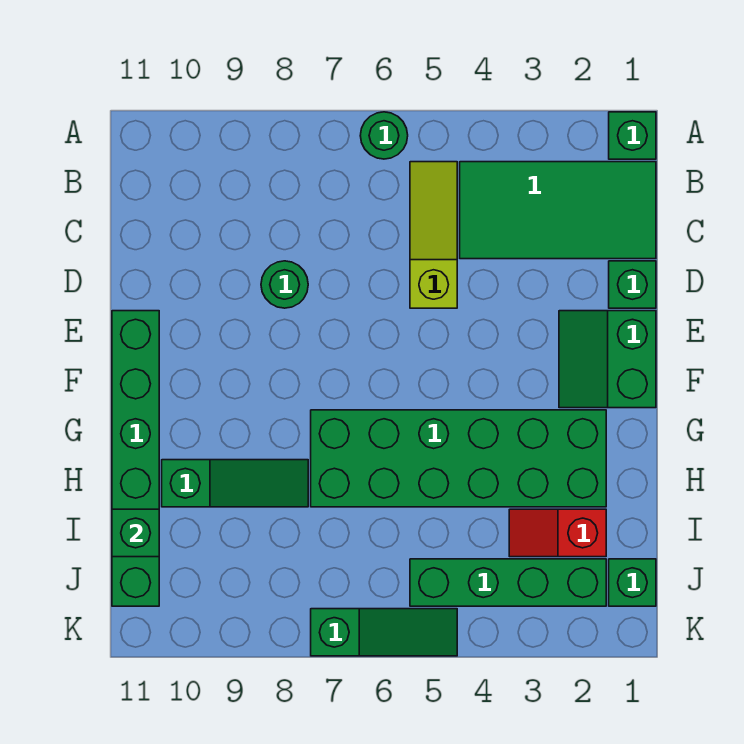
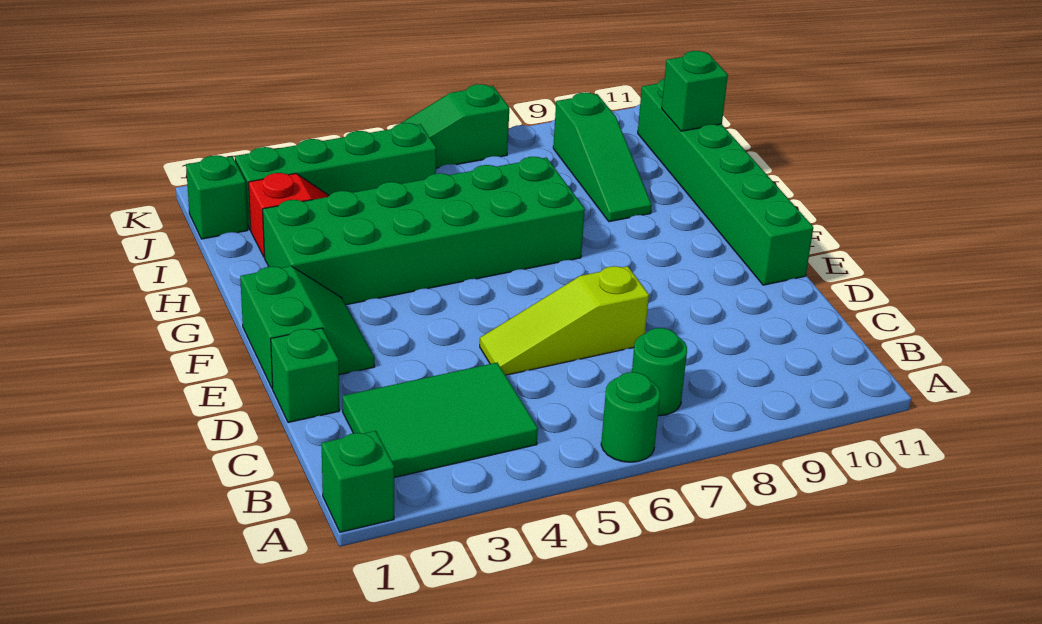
green 2x4 tile [460,162,656,259] -> green 2x3 tile [343,363,538,478]
lime 1x3 slope [410,162,457,308] -> lime 1x3 slope turned to [480,266,649,375]
green 1x1 round brick [261,261,308,308] -> green 1x1 round brick moved to [632,328,687,416]
green 1x3 slope [162,460,308,507] -> green 1x3 slope turned to [553,92,652,222]

